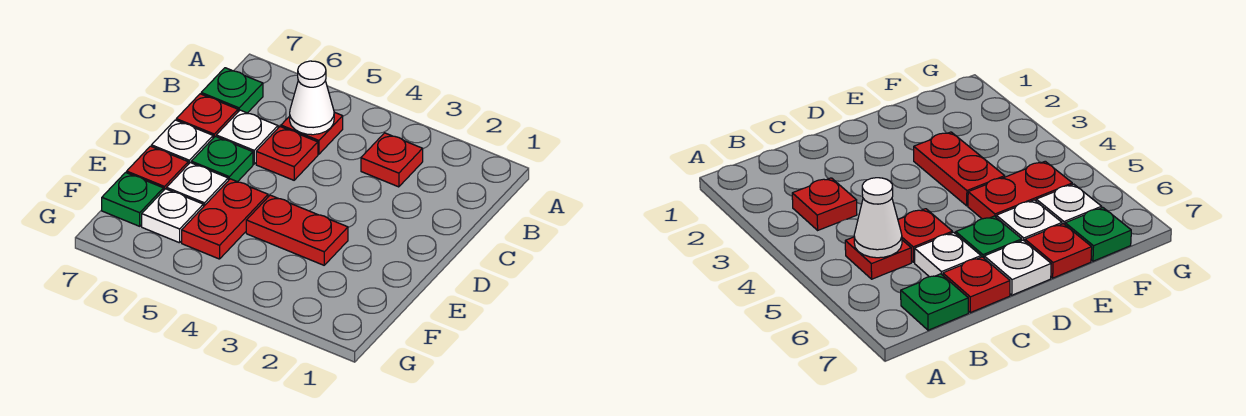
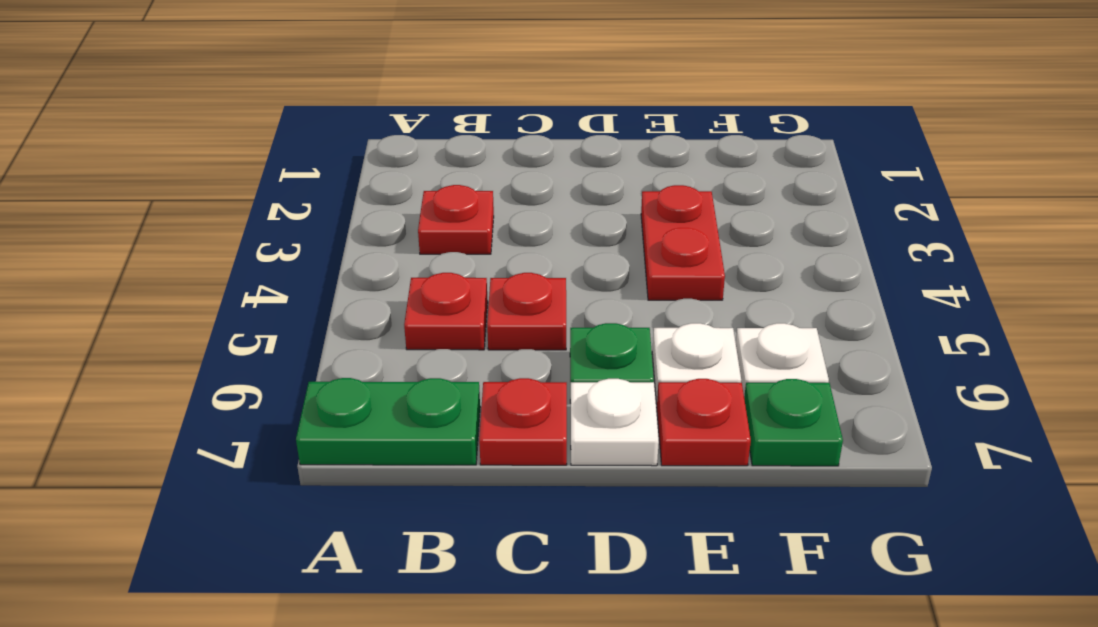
white 1x1 cone [290,61,334,135] -> none
green 1x1 plate [201,68,263,113] -> green 1x2 plate [296,378,480,465]
white 1x1 plate [216,110,278,164] -> none
red 1x2 plate [182,179,268,259] -> none

